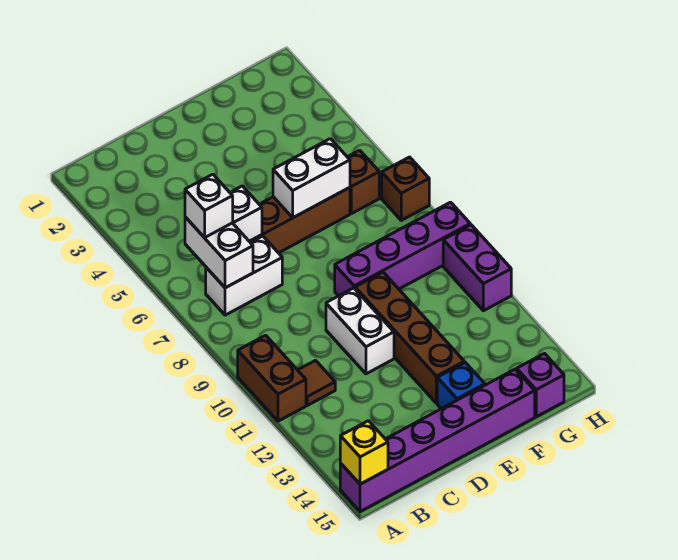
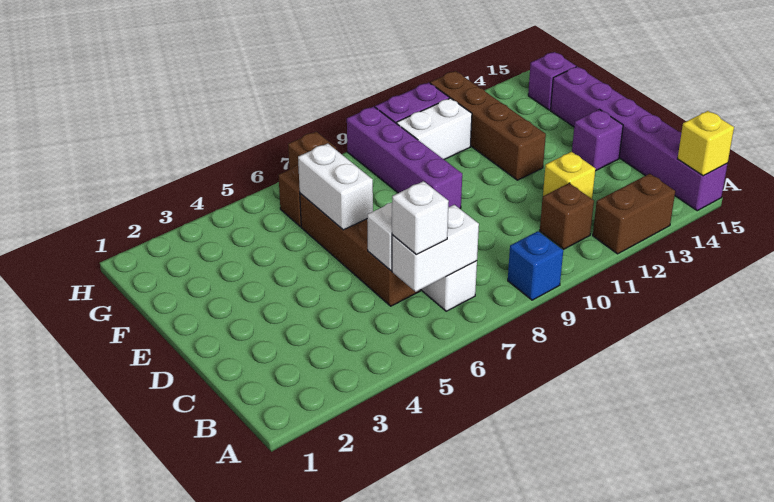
brown 1x2 brick [238,335,306,421] -> brown 1x2 brick moved to [593,174,675,254]
brown 1x1 tile [298,360,335,405] -> brown 1x1 brick [540,183,594,249]
none -> yellow 1x1 brick [543,152,595,199]
white 1x2 brick [326,288,394,374] -> white 1x2 brick moved to [397,98,472,159]
none -> purple 1x1 brick [572,110,623,171]
brown 1x4 brick [355,272,464,403] -> brown 1x4 brick turned to [430,71,546,180]
blue 1x1 brick [437,363,485,409] -> blue 1x1 brick moved to [508,231,563,300]

